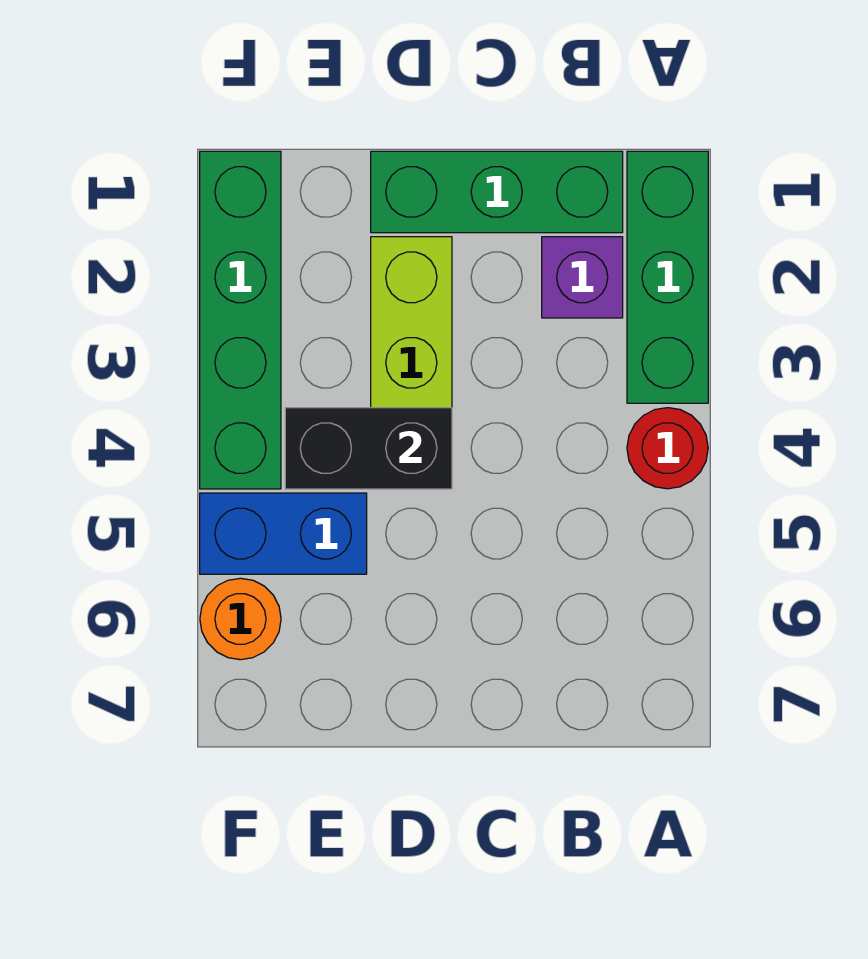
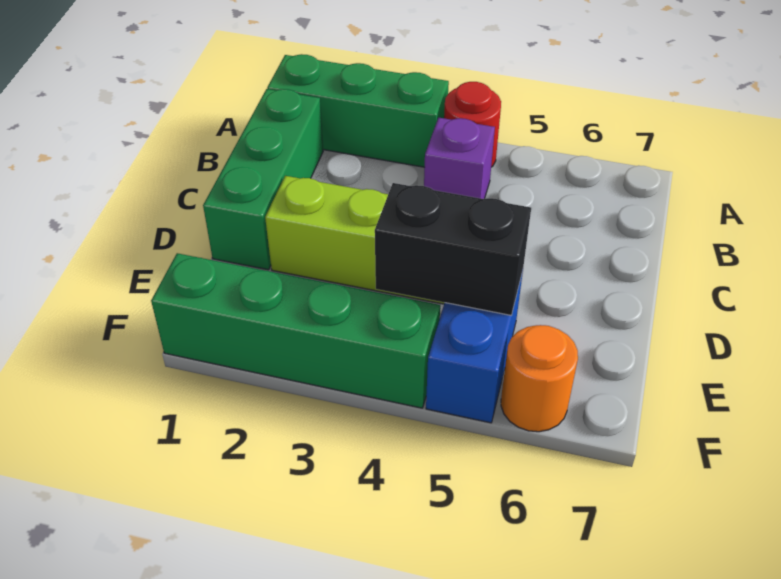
purple 1x1 brick [542,237,623,318] -> purple 1x1 brick moved to [424,118,495,199]
black 1x2 brick [285,408,452,489] -> black 1x2 brick turned to [375,183,531,315]

